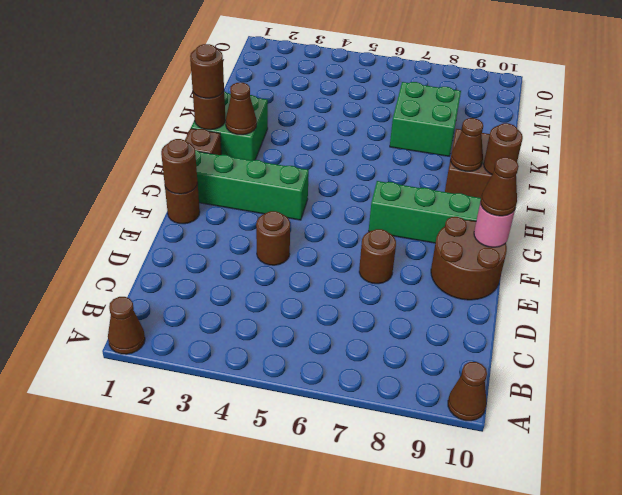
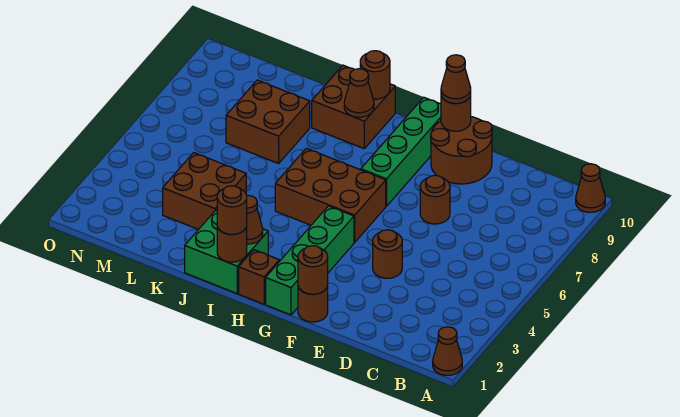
pink 1x1 round brick [474,202,515,247] -> brown 1x1 round brick [441,95,471,131]
none -> brown 2x3 brick [275,148,386,242]
none -> brown 2x2 brick [163,153,246,230]
green 2x2 brick [390,82,461,156] -> brown 2x2 brick [226,80,310,163]

